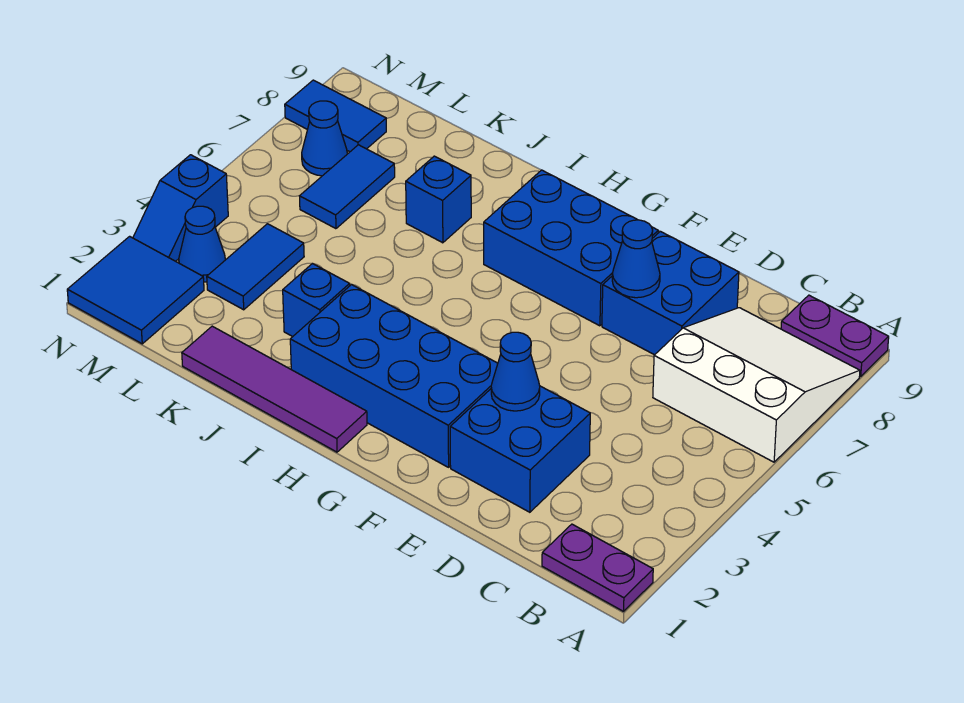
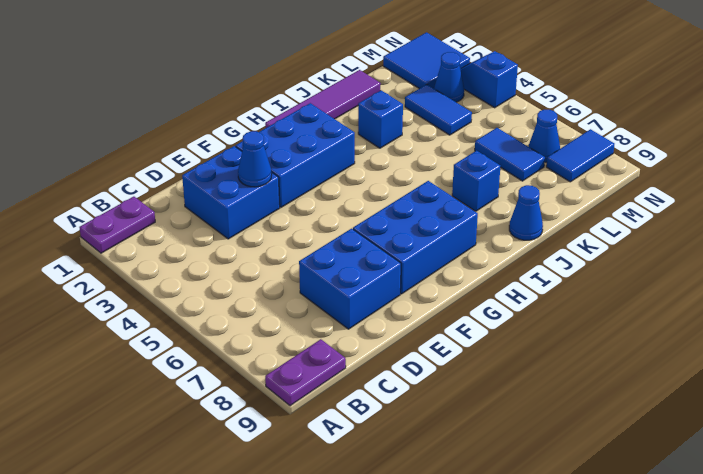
white 3x3 slope [653,308,860,462] -> none
blue 1x1 cone [612,220,660,298] -> blue 1x1 cone moved to [509,185,543,240]
blue 2x4 brick [290,284,498,467] -> blue 2x3 brick [235,103,355,207]

